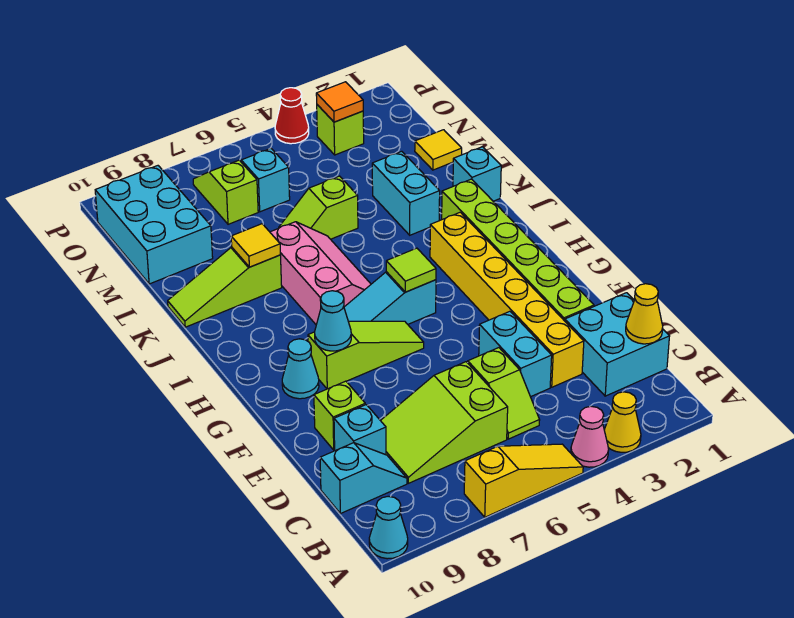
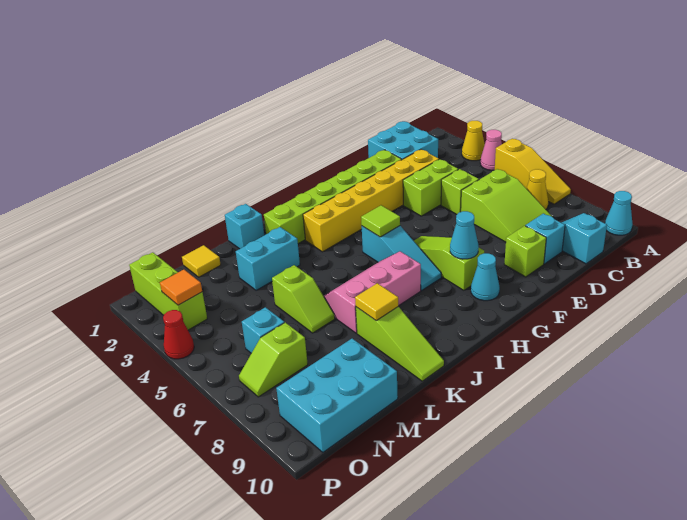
yellow 1x3 slope [464,444,583,517] -> yellow 1x3 slope turned to [495,139,571,204]
yellow 1x1 cone [626,284,663,344] -> yellow 1x1 cone moved to [526,169,548,209]
cyan 1x2 brick [479,311,552,397] -> lime 1x2 brick [403,159,458,216]
lime 1x1 brick [317,105,364,155] -> lime 1x3 brick [129,252,207,330]

